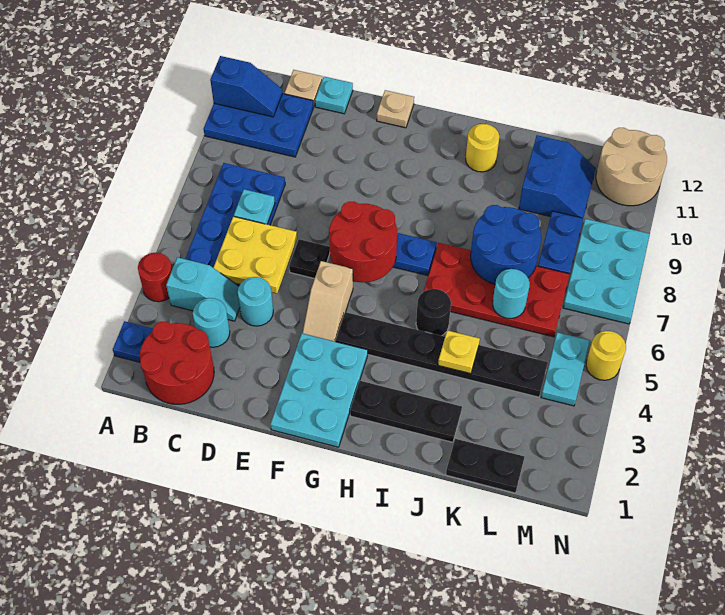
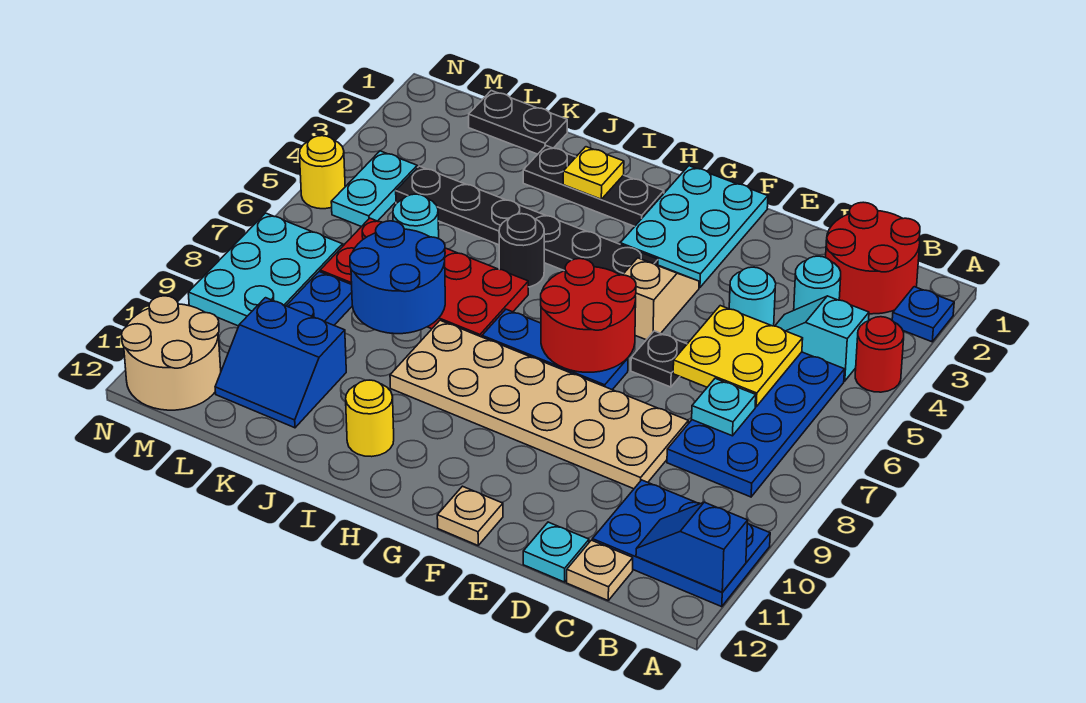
none -> tan 2x6 plate [390,320,688,489]
yellow 1x1 plate [438,330,480,374] -> yellow 1x1 plate moved to [563,147,624,199]
blue 2x2 slope [519,135,596,218] -> blue 2x2 slope turned to [215,298,346,428]

